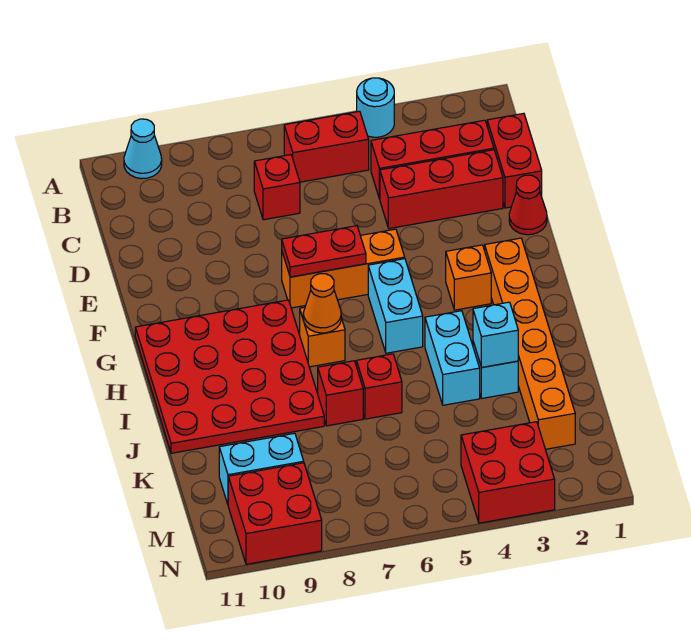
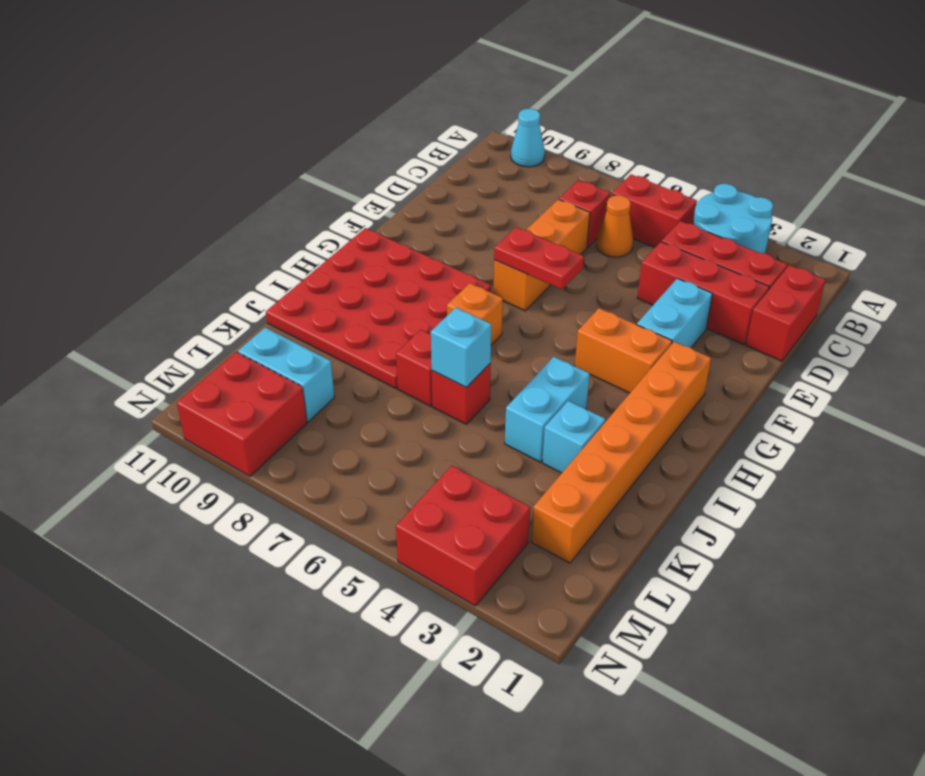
cyan 1x1 round brick [357,78,394,137] -> cyan 2x2 round brick [693,184,773,253]
red 1x1 cone [509,175,547,235] -> none
orange 1x3 brick [282,229,405,308] -> orange 1x3 brick turned to [493,199,590,311]
orange 1x1 brick [446,245,491,310] -> orange 1x2 brick [575,308,672,393]
cyan 1x2 brick [368,259,423,353] -> cyan 1x2 brick moved to [637,278,713,348]
orange 1x1 cone [303,274,341,333] -> orange 1x1 cone moved to [596,195,633,257]
cyan 1x1 brick [473,302,518,367] -> cyan 1x1 brick moved to [430,308,491,388]

